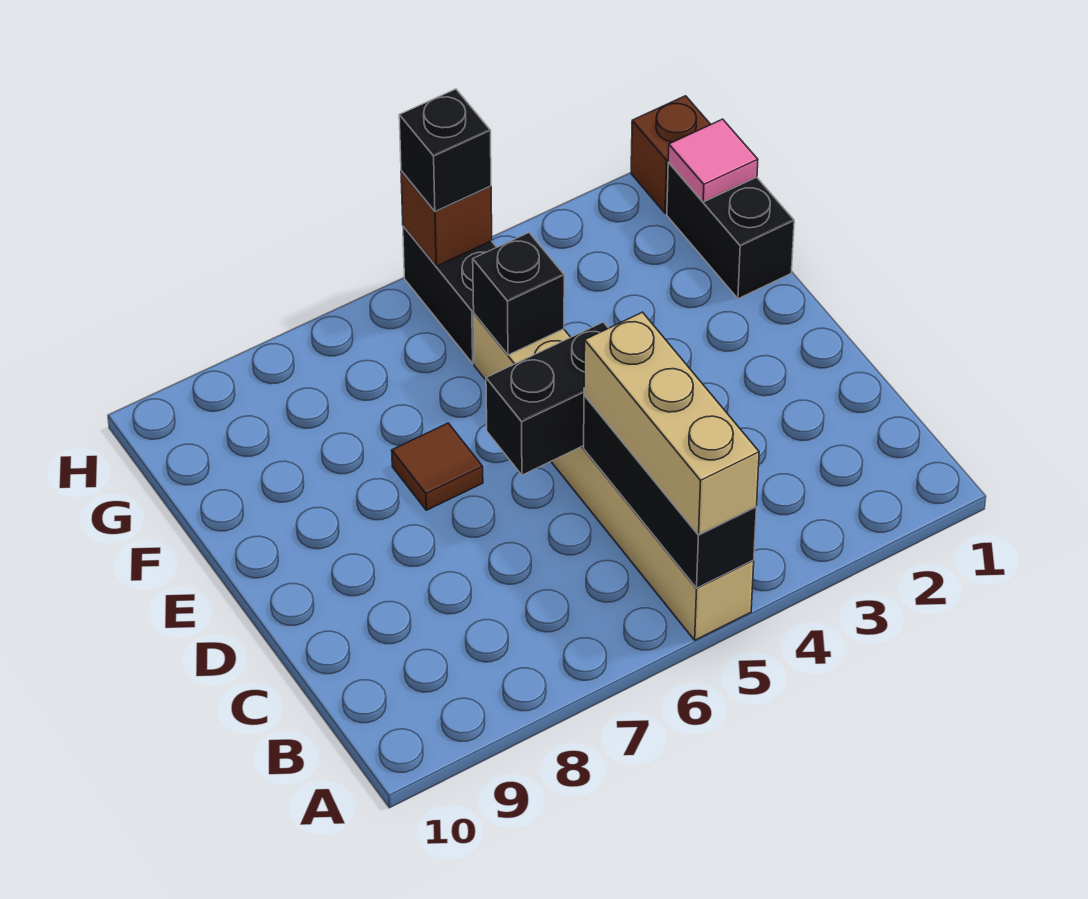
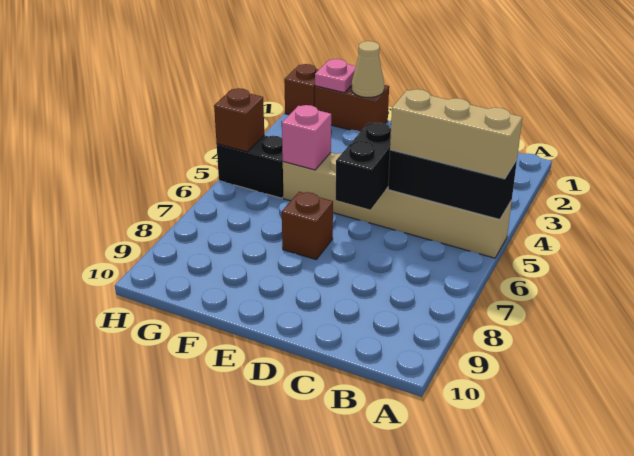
brown 1x1 tile [392,423,483,510] -> brown 1x1 brick [282,192,333,259]
black 1x2 brick [667,162,794,299] -> brown 1x2 brick [315,85,389,132]
none -> tan 1x1 cone [351,41,384,97]
black 1x1 brick [473,233,564,355] -> pink 1x1 brick [282,105,331,170]
pink 1x1 tile [668,119,758,202] -> pink 1x1 plate [315,59,356,93]
black 1x1 brick [399,89,491,211] -> none

